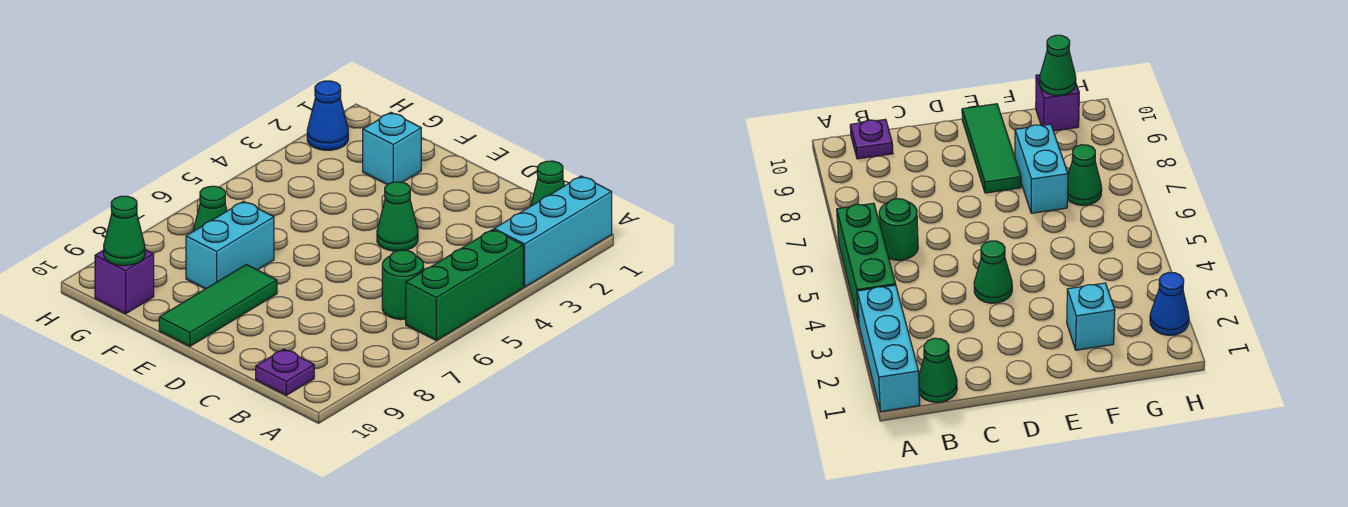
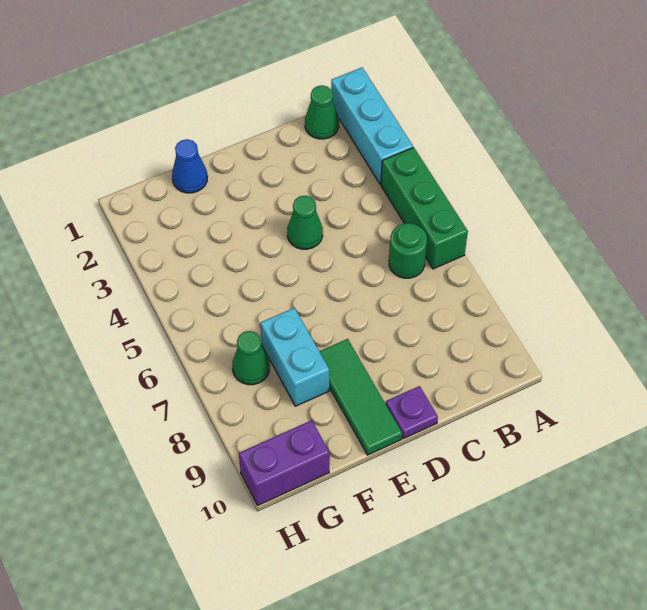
purple 1x1 plate [256,349,314,395] -> purple 1x1 plate moved to [386,386,438,439]
cyan 1x1 brick [363,112,421,185] -> none
purple 1x1 brick [95,250,154,314] -> purple 1x2 brick [239,420,330,505]
green 1x1 cone [104,196,145,266] -> none
blue 1x1 cone [307,81,348,150] -> blue 1x1 cone moved to [172,139,208,193]

